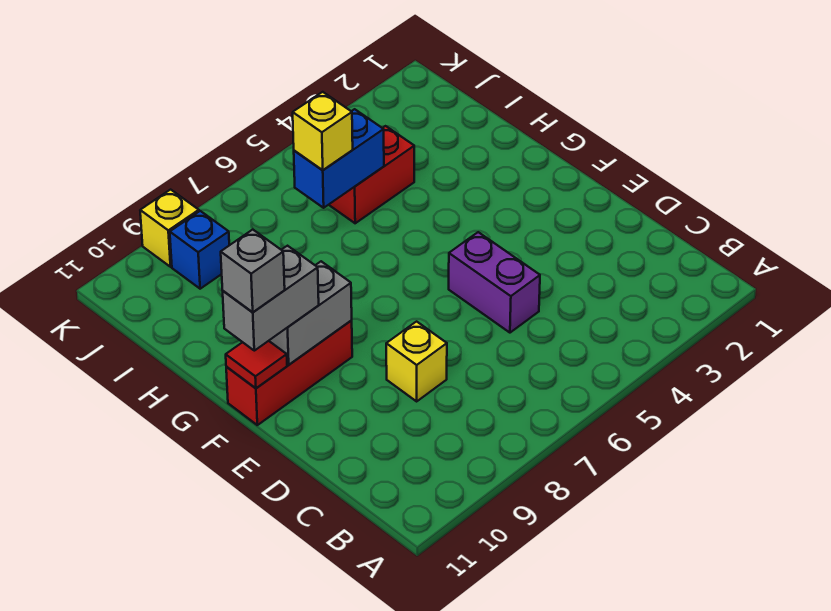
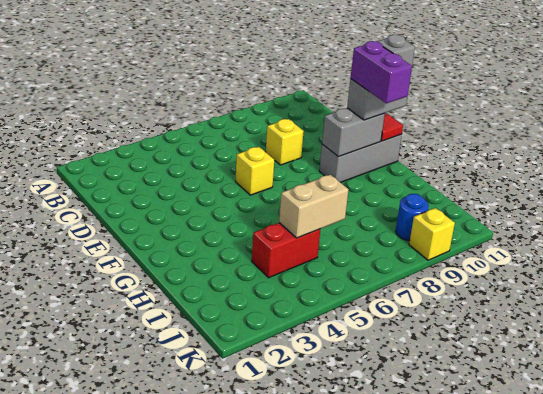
purple 1x2 brick [449,232,540,333] -> purple 1x2 brick moved to [351,41,412,103]
red 1x3 brick [226,321,352,425] -> grey 1x3 brick [319,134,402,182]
blue 1x2 brick [294,109,384,208] -> tan 1x2 brick [279,175,349,238]
yellow 1x1 brick [293,92,353,170] -> yellow 1x1 brick moved to [235,147,274,195]
blue 1x1 brick [170,211,229,289] -> blue 1x1 round brick [396,194,428,241]

